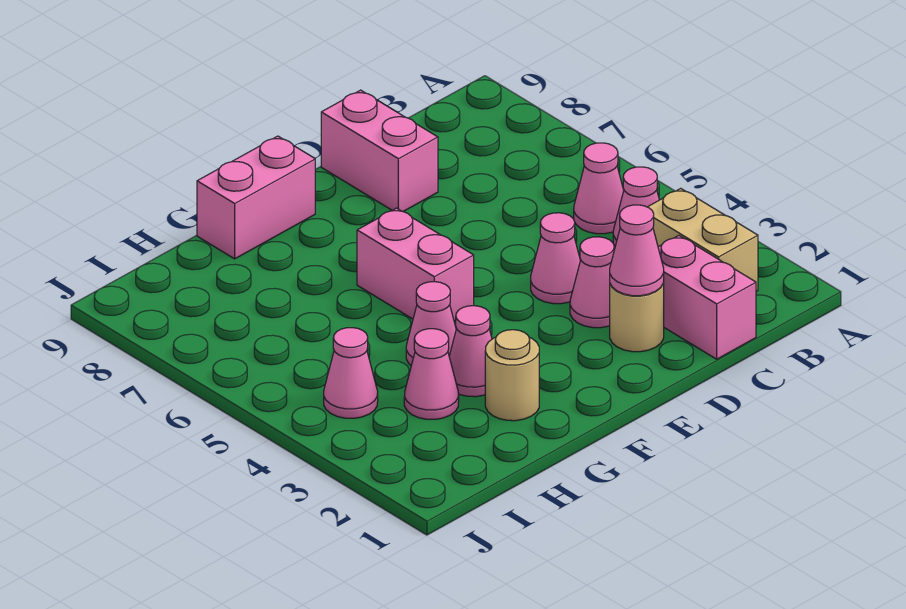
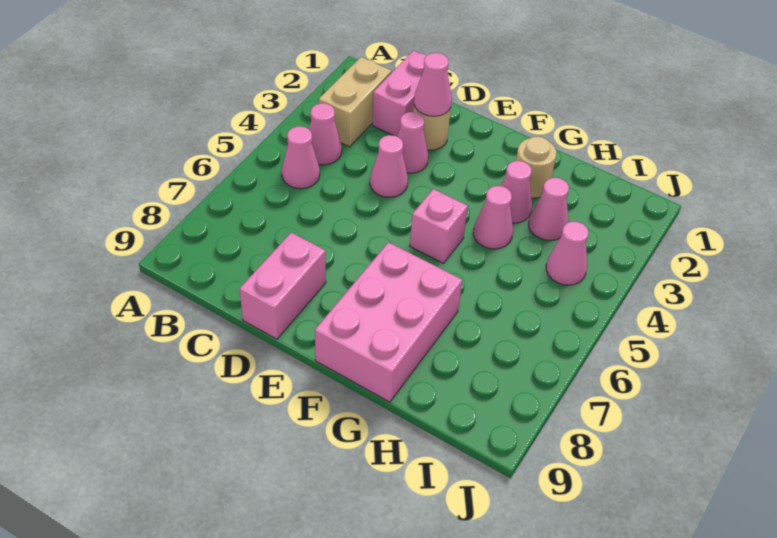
pink 1x2 brick [357,208,474,321] -> pink 1x1 brick [410,189,468,263]
pink 1x2 brick [197,136,315,259] -> pink 2x3 brick [315,242,462,402]

